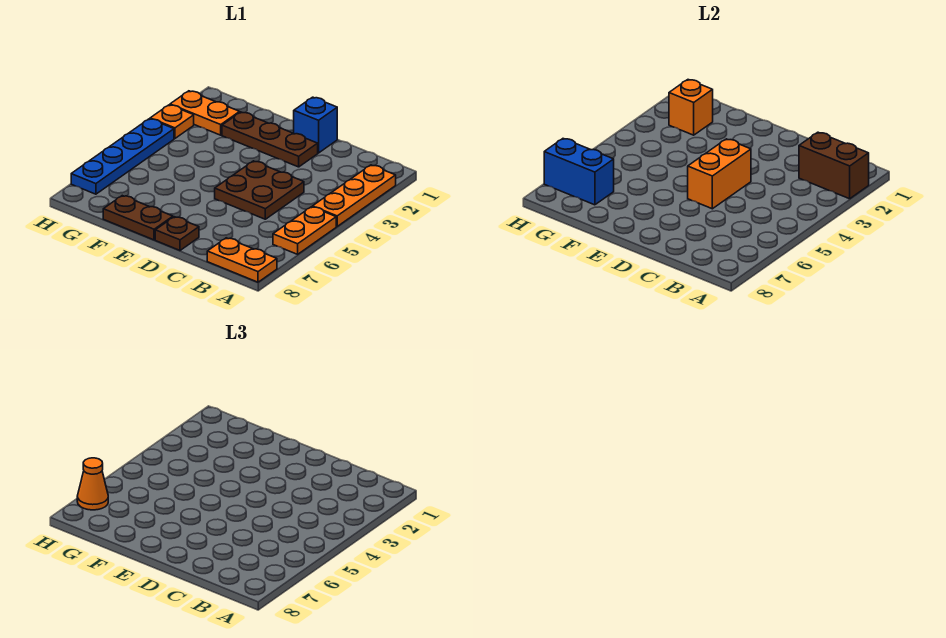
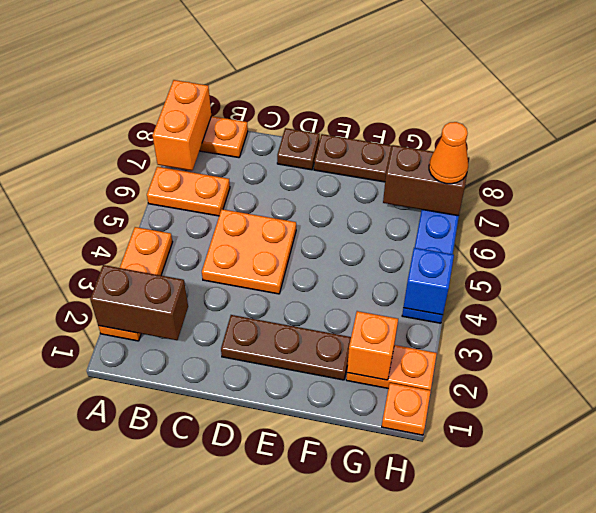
orange 1x2 plate [273,207,336,254] -> orange 1x2 plate turned to [147,167,230,216]
brown 2x2 plate [215,161,304,219] -> orange 2x2 plate [202,209,296,294]
blue 1x1 brick [294,97,337,153] -> blue 1x1 brick moved to [403,248,454,315]
orange 1x2 brick [688,139,751,209] -> orange 1x2 brick moved to [152,80,211,171]
blue 1x2 brick [544,139,614,205] -> brown 1x2 brick [383,145,469,216]
orange 1x1 plate [150,105,194,139] -> orange 1x1 plate moved to [382,383,431,435]

